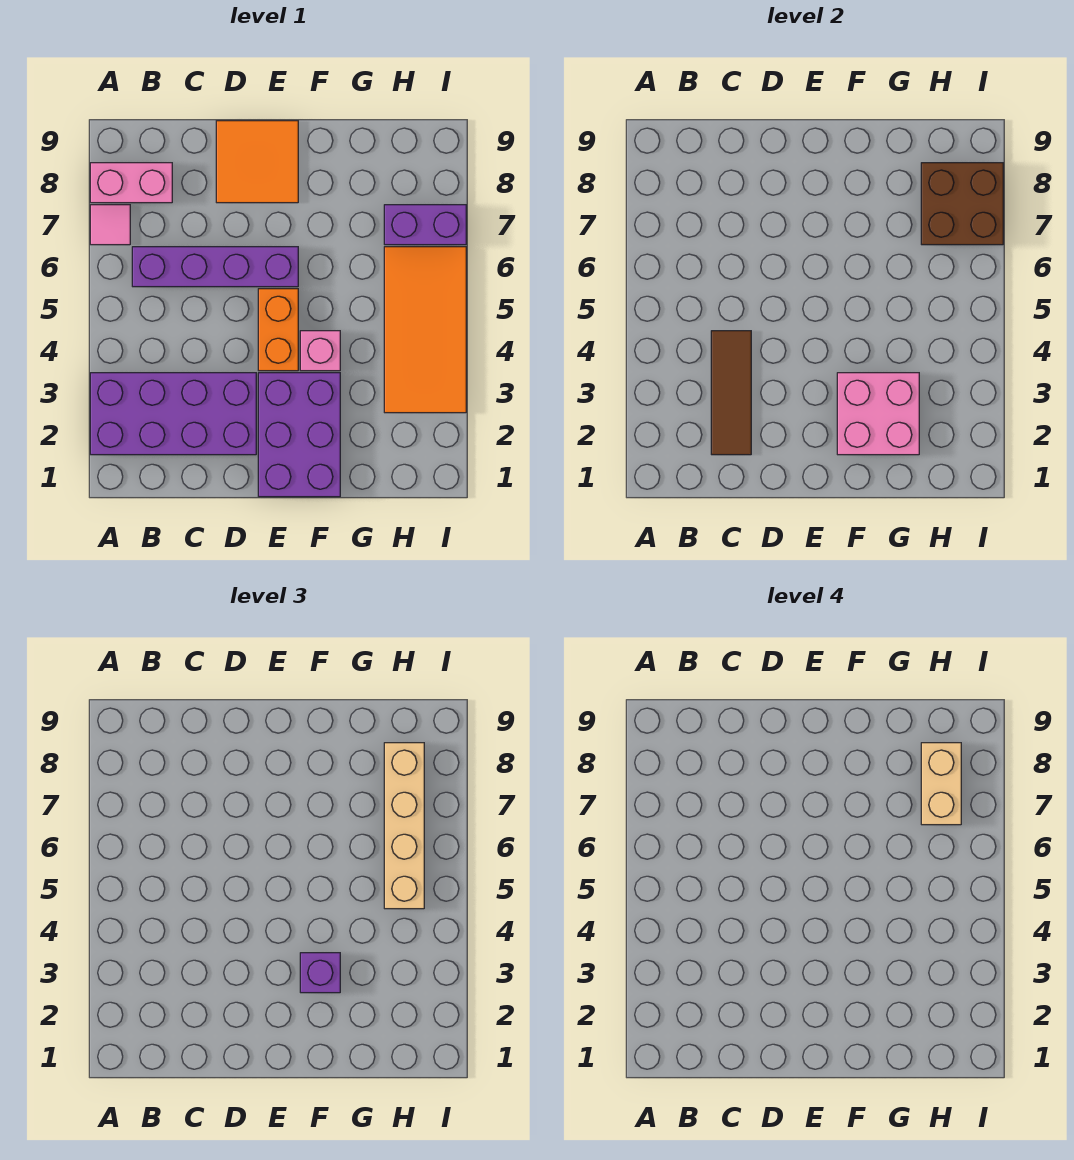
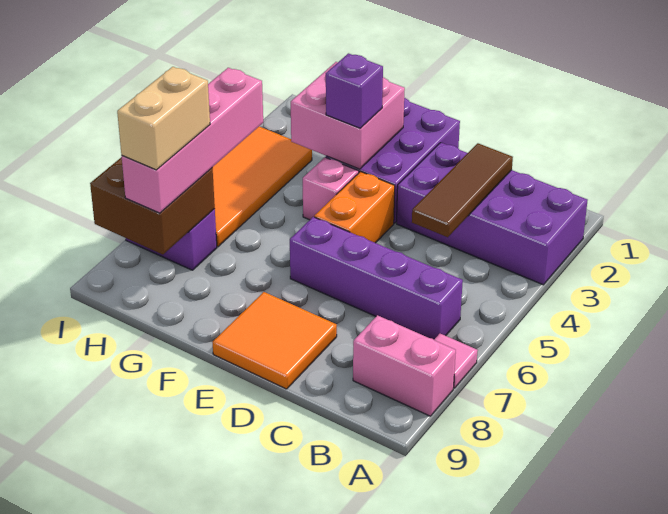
tan 1x4 brick [384,743,424,909] -> pink 1x4 brick [122,68,263,213]

